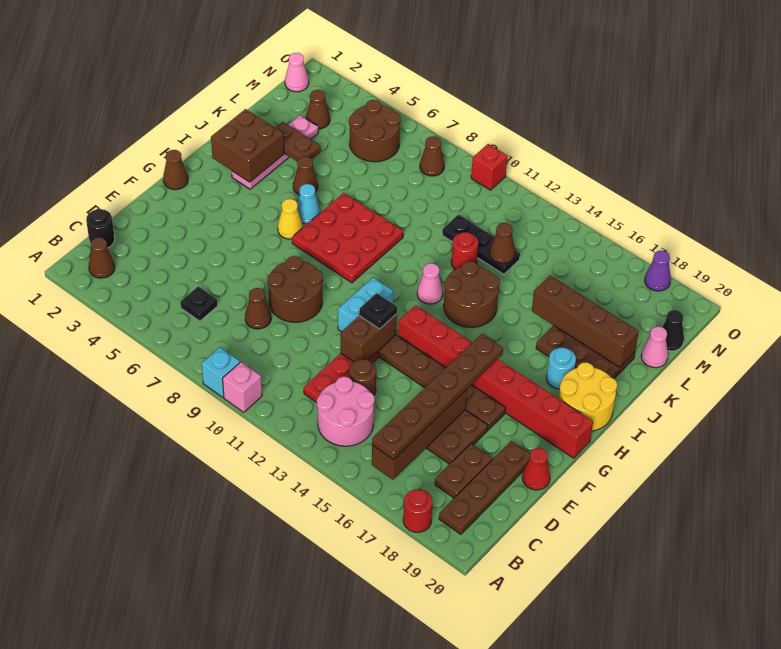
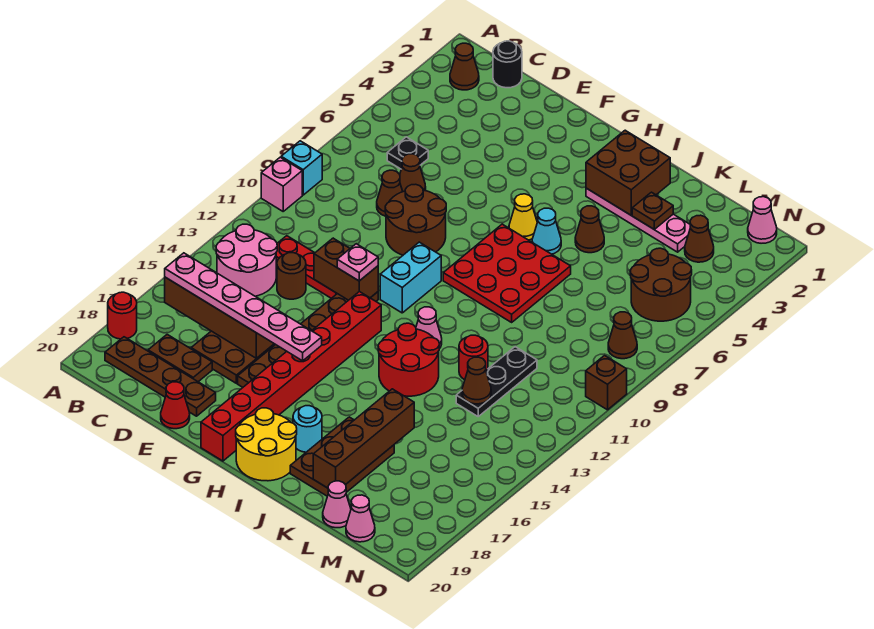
brown 1x6 plate [372,334,503,460] -> pink 1x6 plate [165,253,322,361]
cyan 1x2 brick [338,277,393,332] -> cyan 1x2 brick turned to [380,242,441,313]
black 1x1 plate [359,293,397,329] -> pink 1x1 plate [337,244,378,281]
brown 1x1 cone [163,150,188,190] -> brown 1x1 cone moved to [400,154,426,192]
brown 2x2 round brick [444,261,500,327] -> red 2x2 round brick [378,323,439,396]
brown 1x2 plate [275,122,321,161] -> brown 1x1 plate [632,192,673,229]
black 1x1 cone [662,310,684,351] -> pink 1x1 cone [346,495,375,542]
red 1x1 brick [471,144,508,190] -> brown 1x1 brick [586,356,627,410]
purple 1x1 cone [645,251,671,291] -> none

